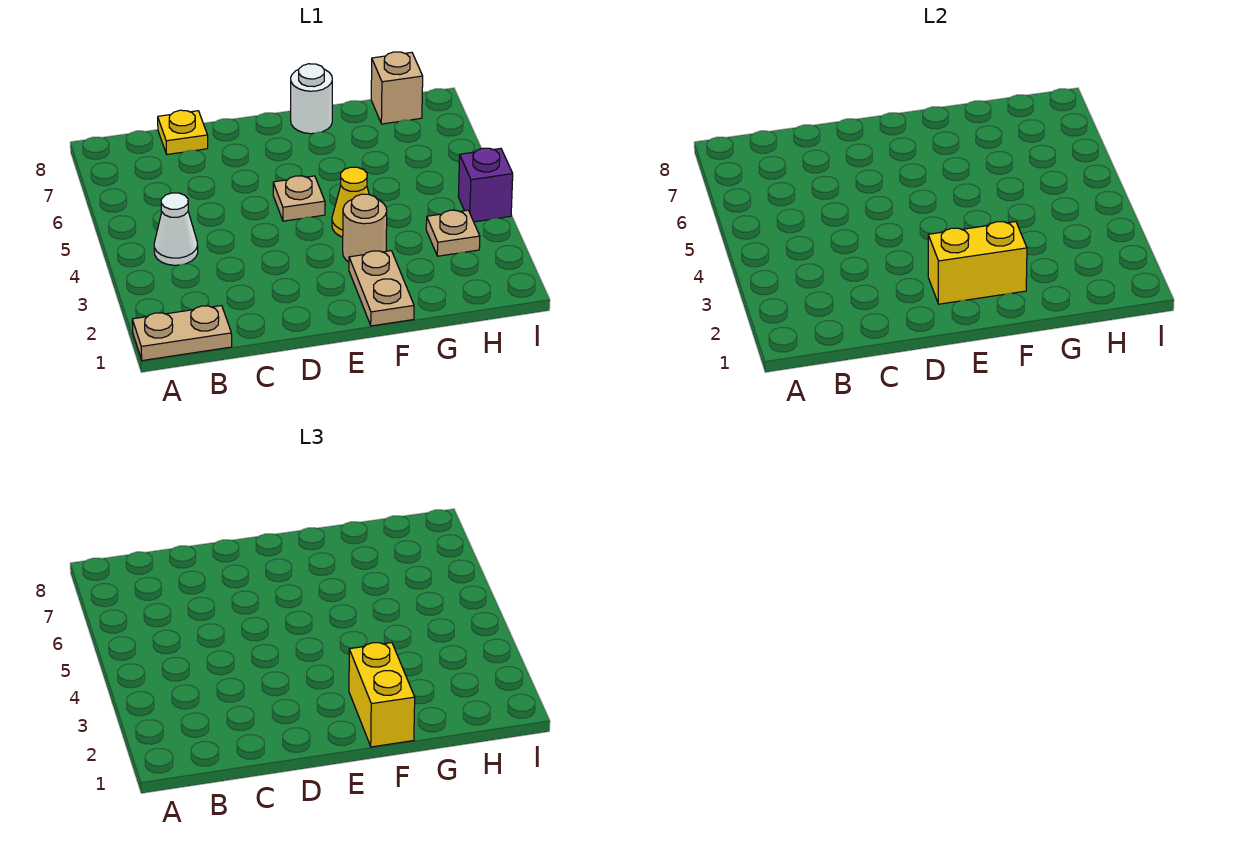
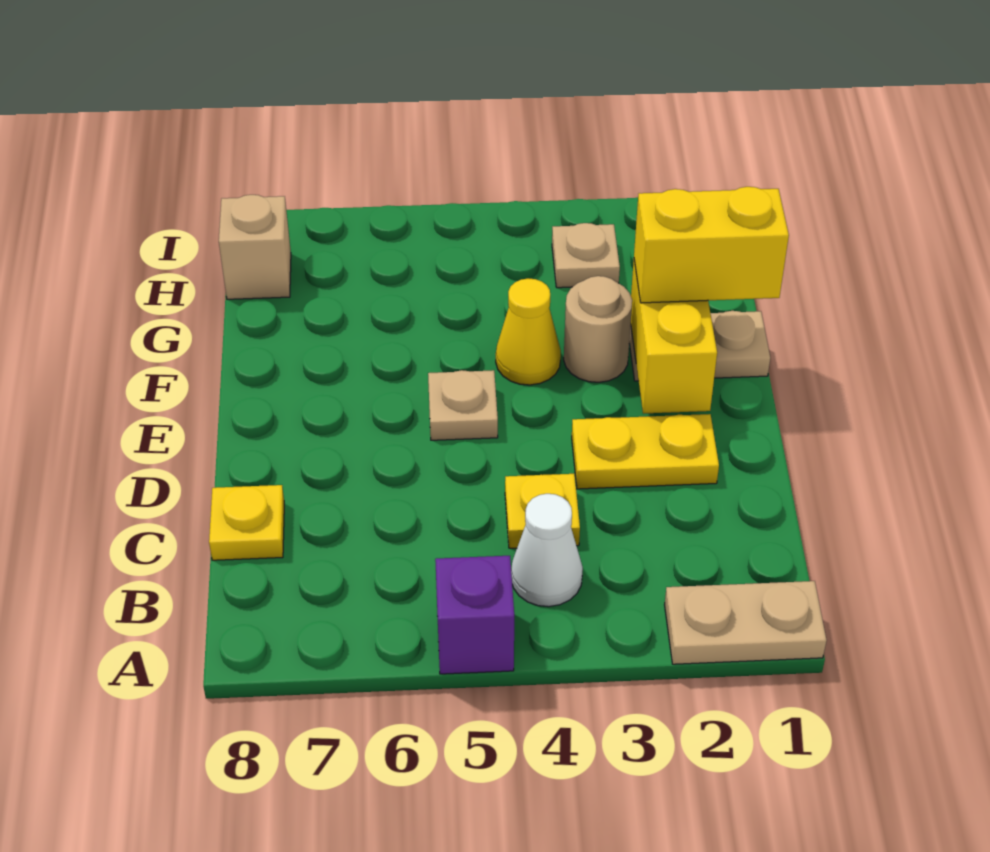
tan 1x2 plate [132,306,232,361] -> tan 1x2 plate turned to [665,581,827,664]
none -> yellow 1x1 plate [505,474,580,548]
none -> yellow 1x2 plate [572,414,719,489]
white 1x1 round brick [291,64,332,134] -> none
purple 1x1 brick [458,148,513,222] -> purple 1x1 brick moved to [435,556,514,674]

